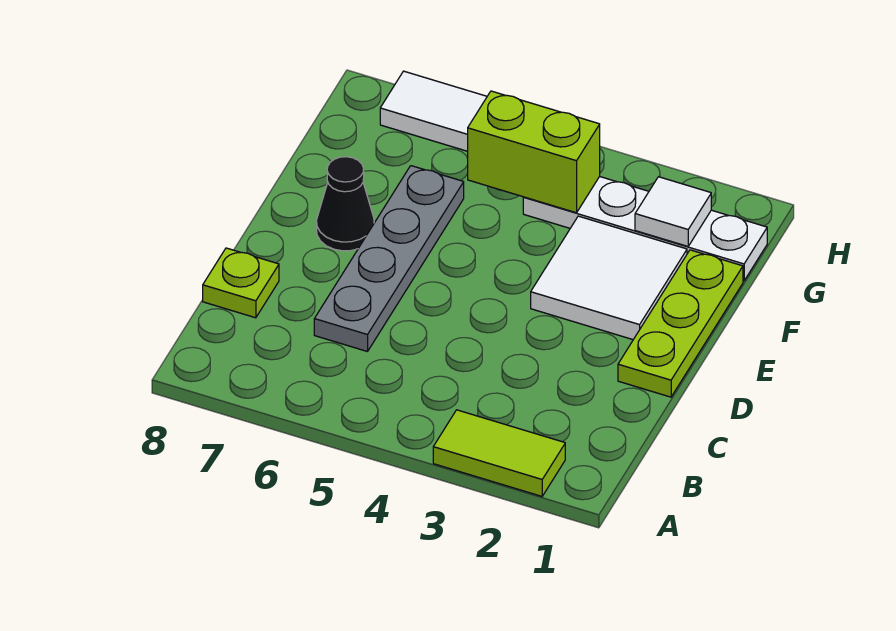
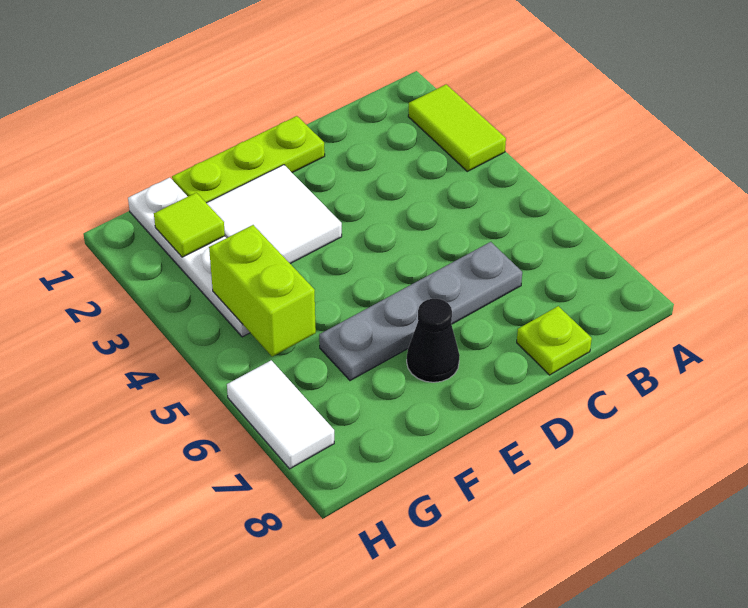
white 1x1 tile [635,177,711,246] -> lime 1x1 tile [154,193,225,257]

